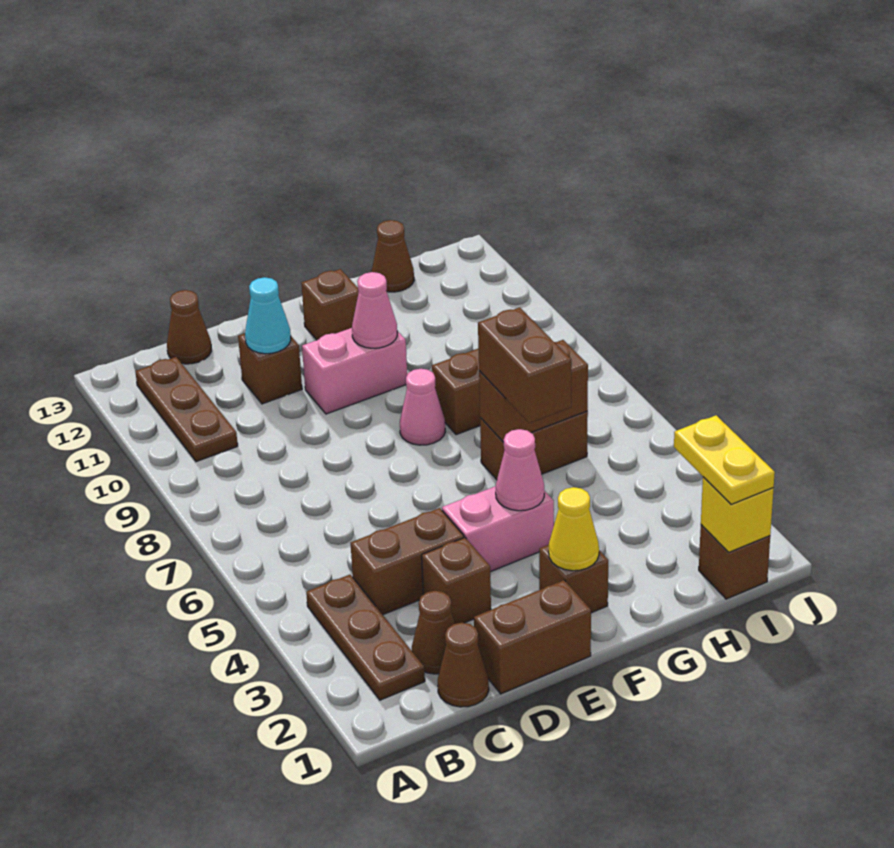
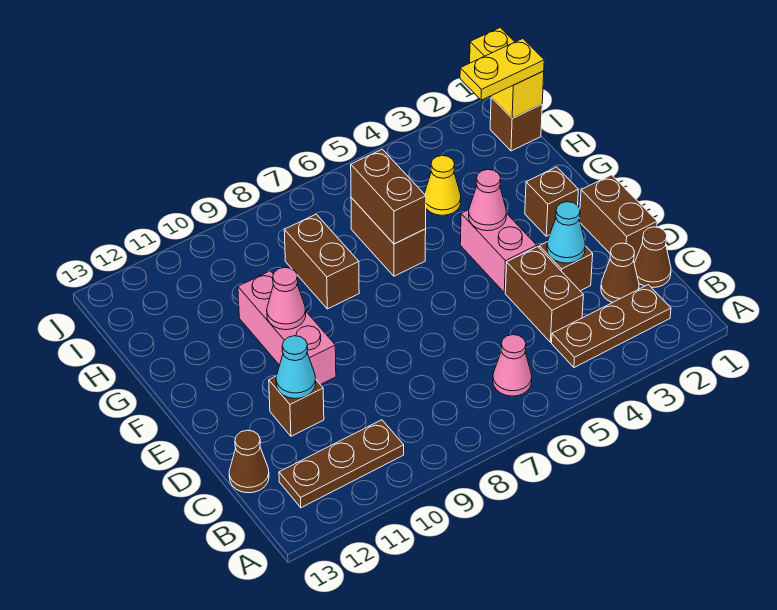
none -> cyan 1x1 cone [547,202,585,263]
pink 1x2 brick [302,328,407,414] -> pink 1x3 brick [238,271,336,385]
yellow 1x1 cone [549,487,599,571] -> yellow 1x1 cone moved to [424,156,461,215]
pink 1x1 cone [400,369,445,445] -> pink 1x1 cone moved to [493,335,532,396]
brown 1x1 brick [301,269,359,340] -> none
brown 1x2 brick [478,307,571,423] -> none
brown 1x1 cone [372,220,414,292] -> none
yellow 1x1 brick [701,477,774,552] -> yellow 1x2 brick [470,28,544,118]

